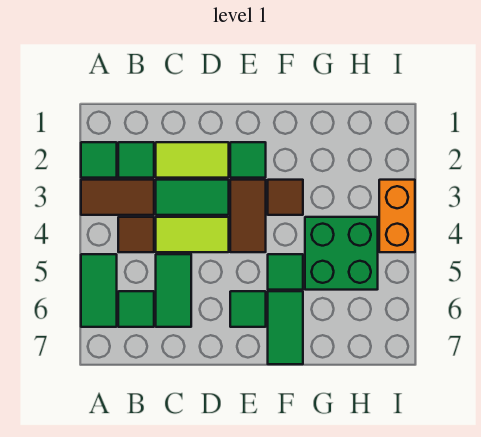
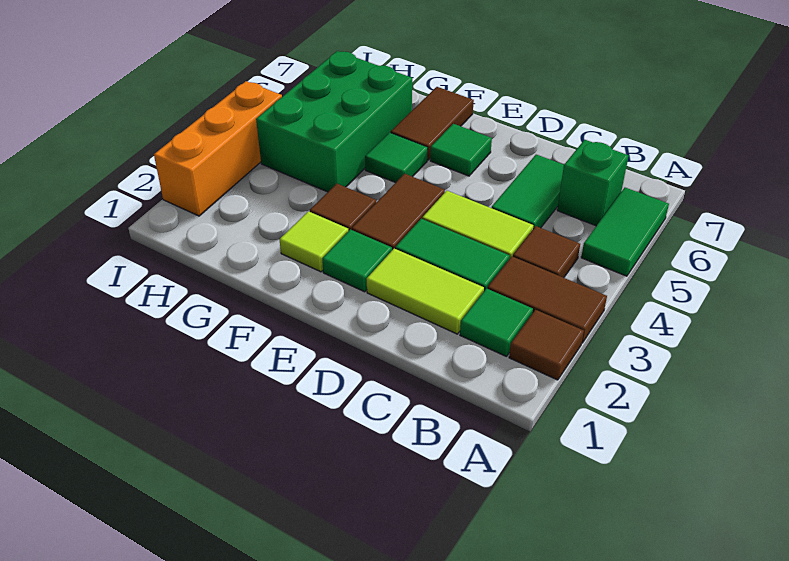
green 1x1 tile [81,142,117,178] -> brown 1x1 tile [509,310,584,380]
green 1x1 tile [118,291,154,327] -> green 1x1 brick [557,140,629,226]
none -> lime 1x1 tile [279,211,348,272]
green 1x2 tile [268,291,303,364] -> brown 1x2 tile [391,87,474,160]
green 2x2 brick [305,217,378,290] -> green 2x3 brick [256,51,412,192]
orange 1x2 brick [379,180,415,252] -> orange 1x3 brick [154,81,282,216]

